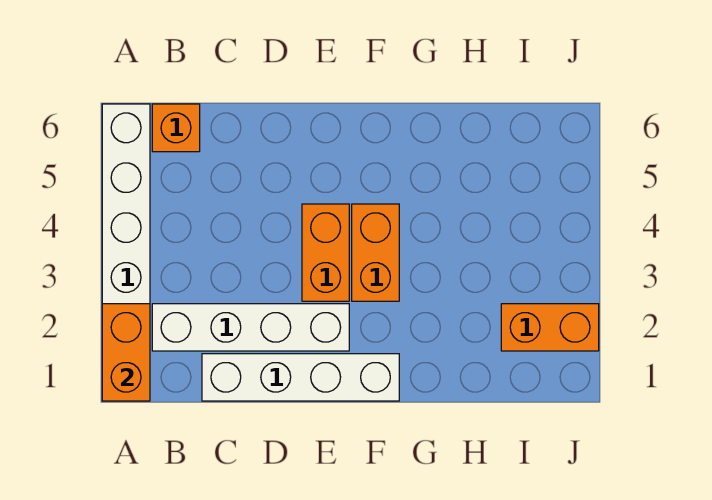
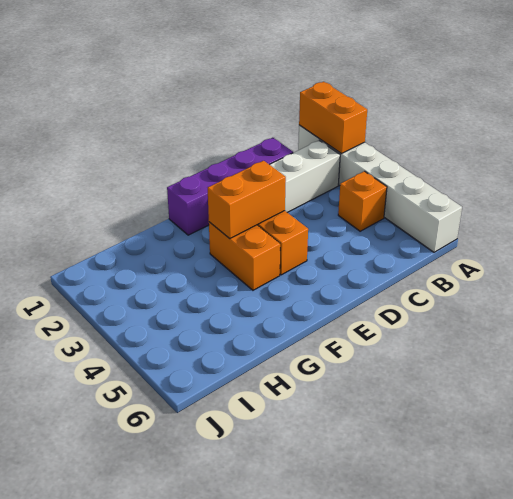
orange 1x1 brick [152,104,200,152] -> orange 1x1 brick moved to [338,171,387,231]
white 1x4 brick [202,354,399,401] -> purple 1x4 brick [167,138,293,235]
orange 1x2 brick [501,304,599,351] -> orange 1x2 brick moved to [208,161,286,239]

